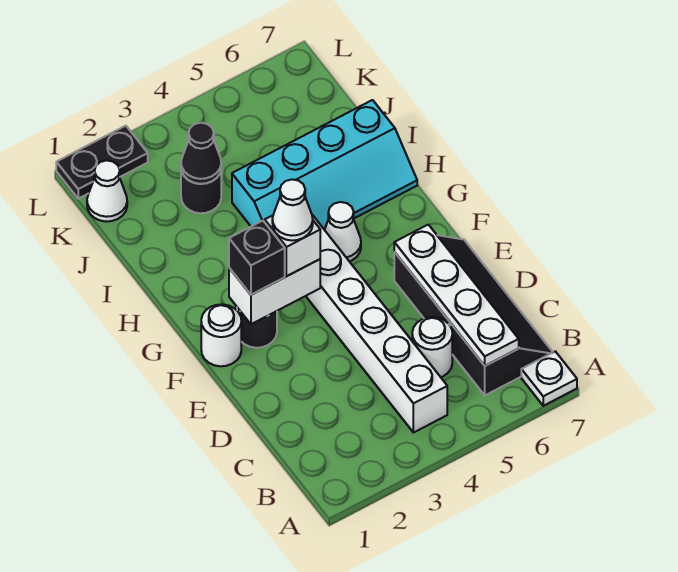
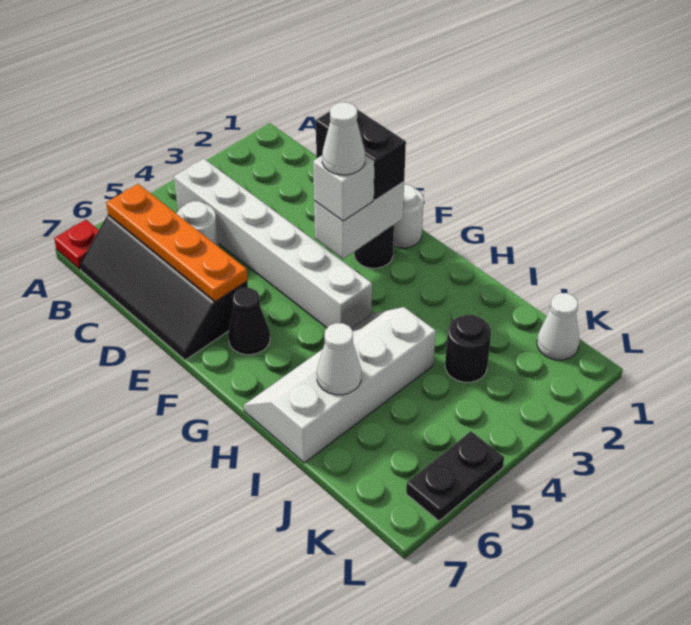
white 1x1 plate [521,351,577,406] -> red 1x1 plate [54,220,99,269]
white 1x4 plate [394,225,519,366] -> orange 1x4 plate [106,184,247,301]
black 1x1 brick [229,221,285,295] -> black 1x2 brick [316,109,406,200]
white 1x1 cone [325,202,361,261] -> white 1x1 cone moved to [317,323,361,395]
cyan 2x4 slope [232,100,417,230] -> white 2x4 slope [244,307,436,463]
black 1x1 cone [181,123,221,184] -> black 1x1 cone moved to [228,288,270,355]
black 1x2 plate [56,126,148,199] -> black 1x2 plate moved to [406,431,504,521]

